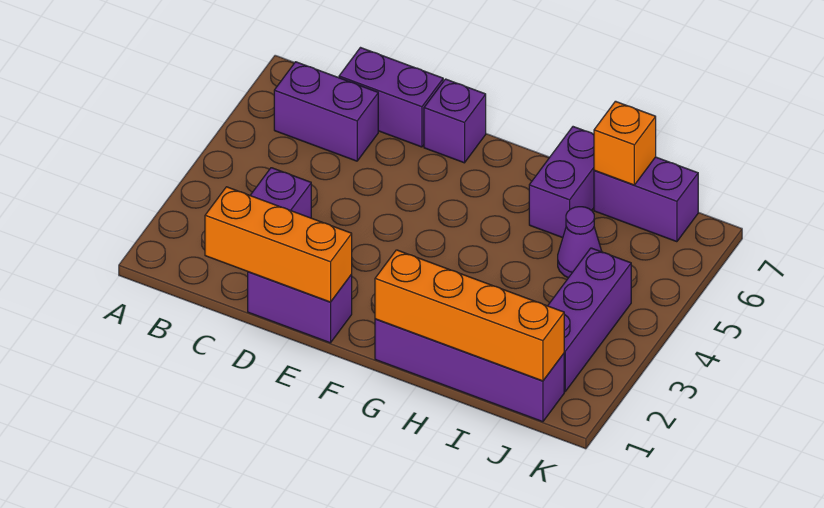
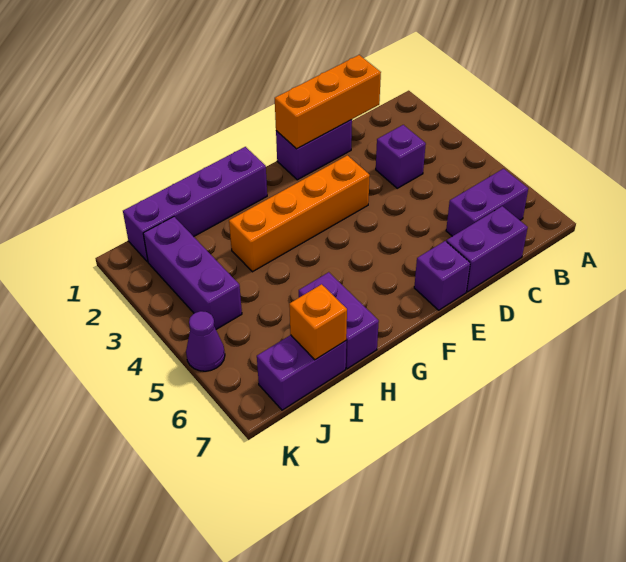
orange 1x4 brick [375,250,564,381] -> orange 1x4 brick moved to [229,155,370,272]
purple 1x1 cone [558,207,602,278] -> purple 1x1 cone moved to [186,311,225,371]

